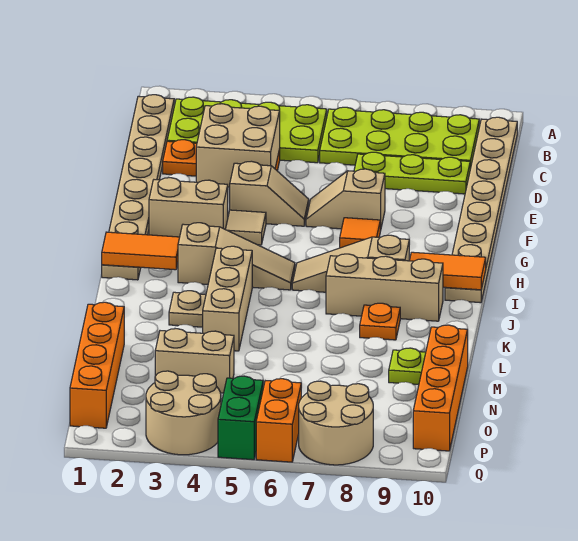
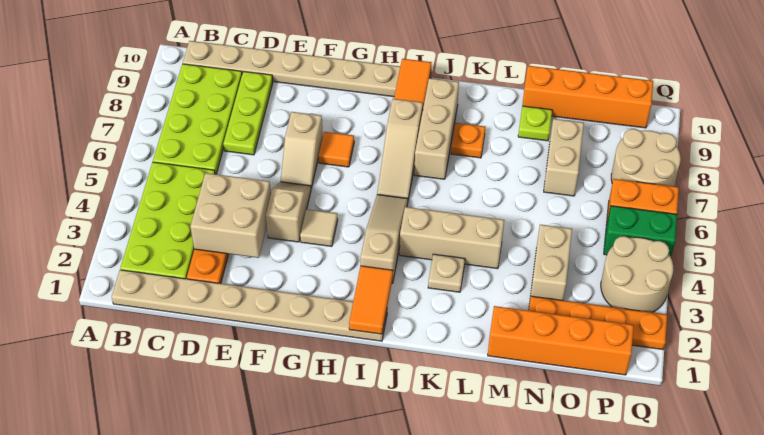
tan 1x2 brick [149,178,228,237] -> tan 1x2 brick moved to [544,119,584,196]
none -> orange 1x4 plate [529,296,667,350]

